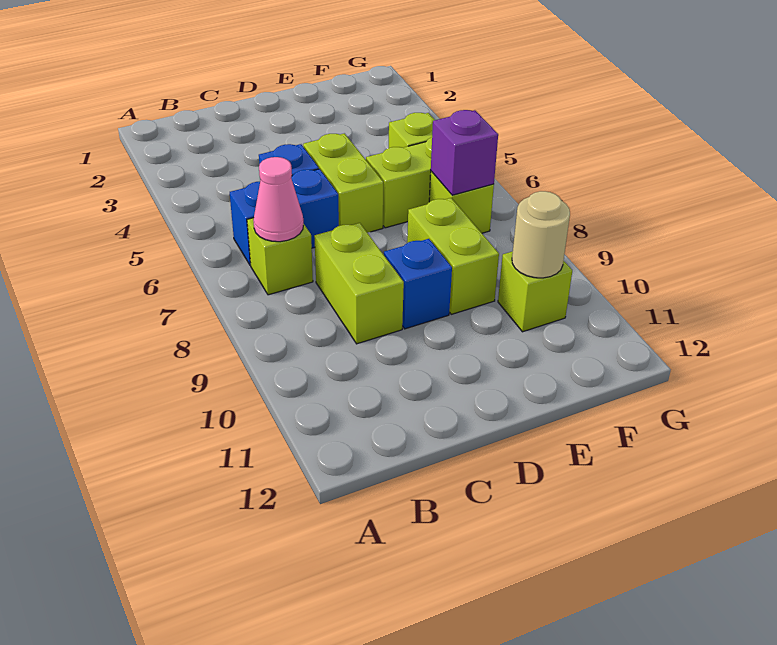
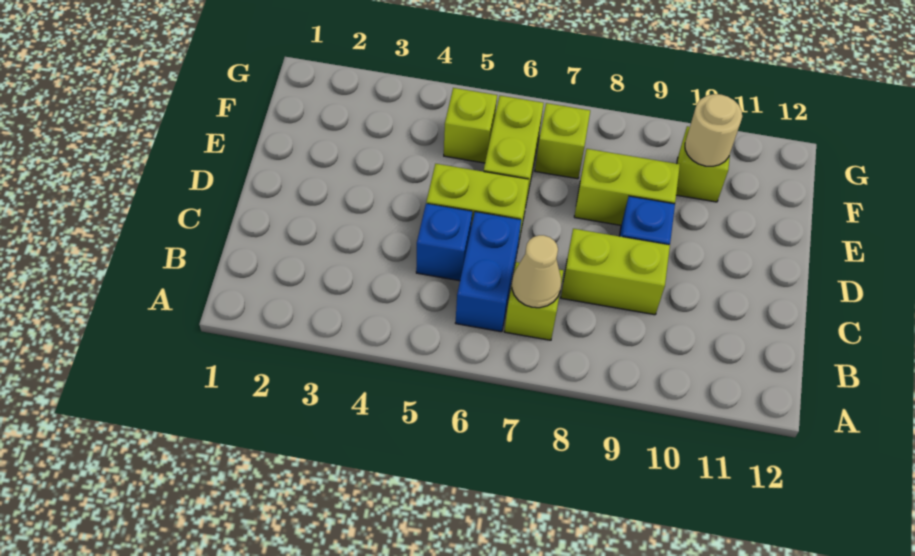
pink 1x1 cone [253,157,303,242] -> tan 1x1 cone [512,235,561,308]
purple 1x1 brick [431,110,498,195] -> none

